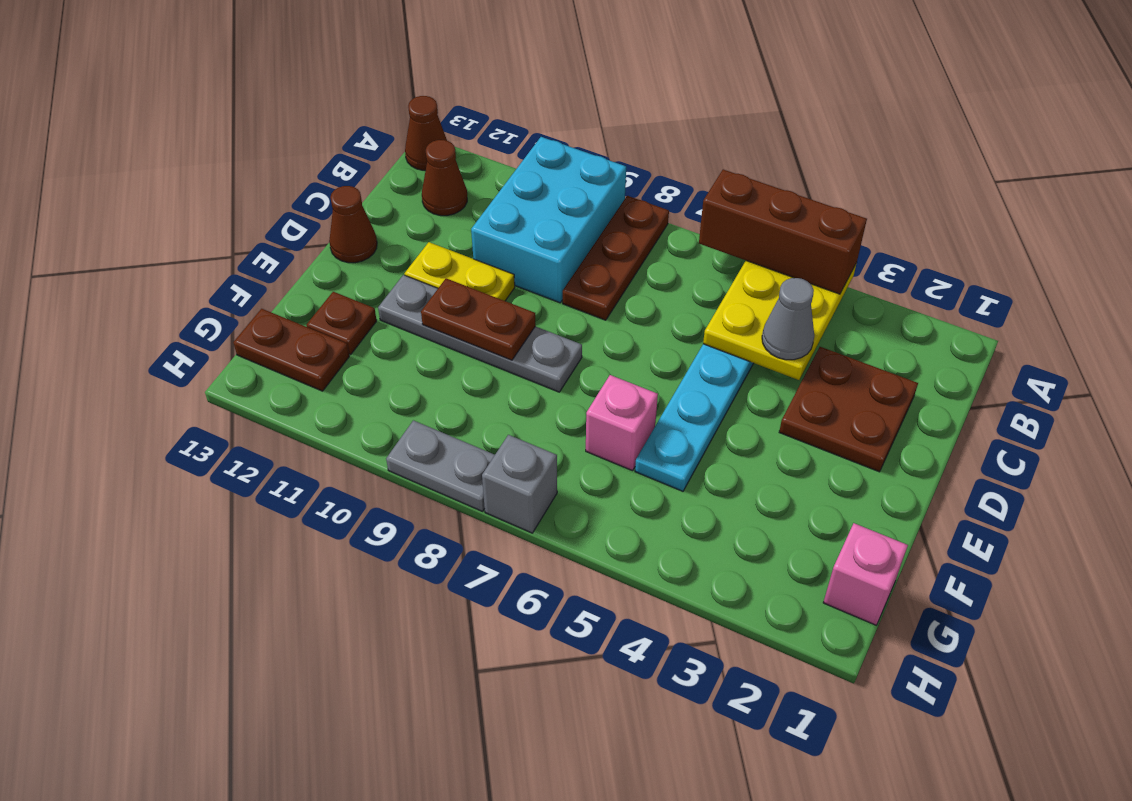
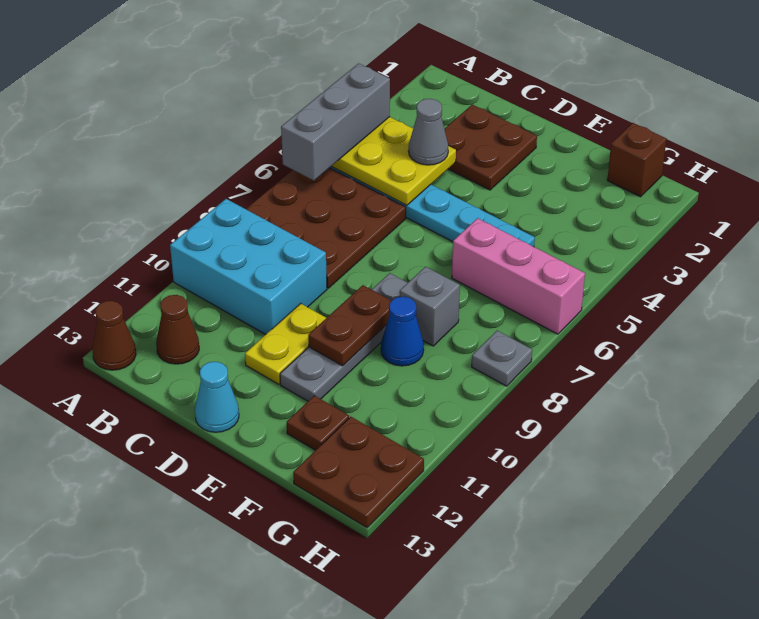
brown 1x3 brick [699,169,867,294] -> grey 1x3 brick [281,63,390,181]
brown 1x3 plate [563,196,669,320] -> brown 3x3 plate [246,168,406,288]
brown 1x1 cone [329,186,377,263] -> cyan 1x1 cone [195,362,239,432]
pink 1x1 brick [586,375,658,471] -> pink 1x3 brick [452,218,585,334]
none -> blue 1x1 cone [381,297,424,366]
pink 1x1 brick [823,523,908,625] -> brown 1x1 brick [607,123,666,197]
brown 1x2 plate [233,309,349,391] -> brown 2x2 plate [293,417,424,528]
grey 1x1 brick [482,435,557,533] -> grey 1x1 brick moved to [400,267,460,346]
grey 1x2 plate [386,420,495,511] -> grey 1x1 plate [472,331,532,386]

